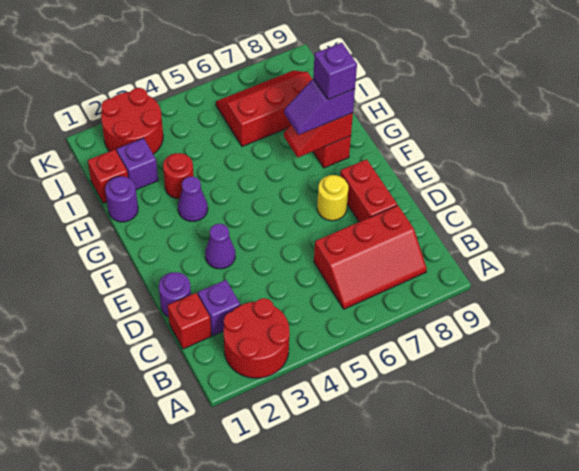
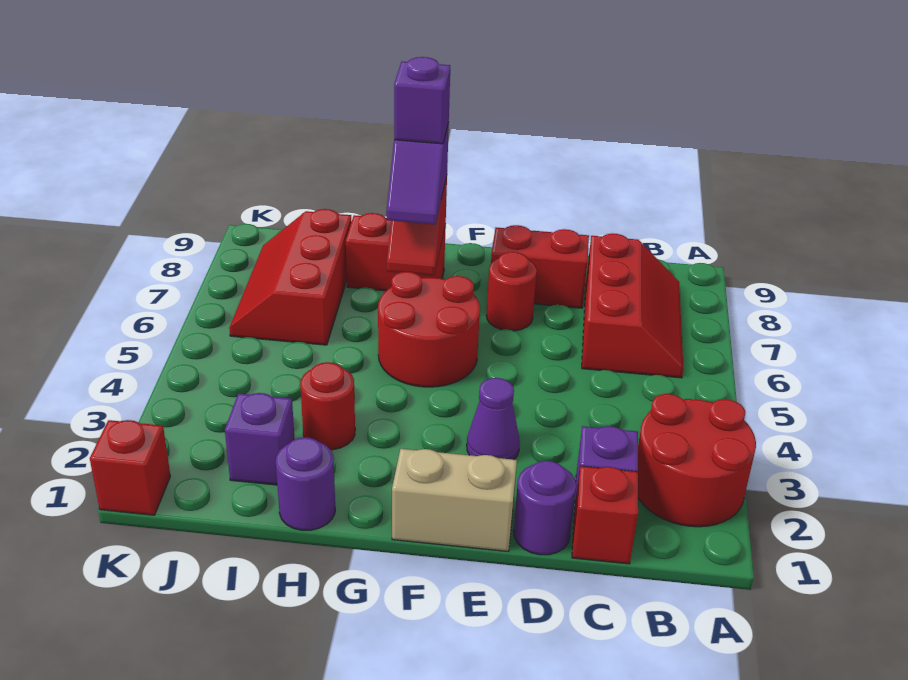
none -> tan 1x2 brick [392,449,517,551]
yellow 1x1 round brick [317,175,348,221] -> red 1x1 round brick [487,252,537,331]
purple 1x1 cone [178,176,208,221] -> none
red 1x1 brick [88,150,128,203] -> red 1x1 brick moved to [90,420,170,515]
red 2x2 round brick [101,88,163,154] -> red 2x2 round brick moved to [378,272,480,387]

